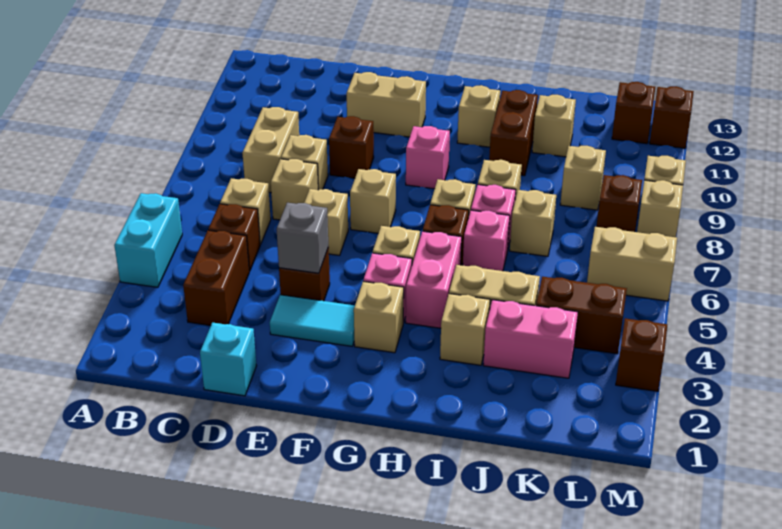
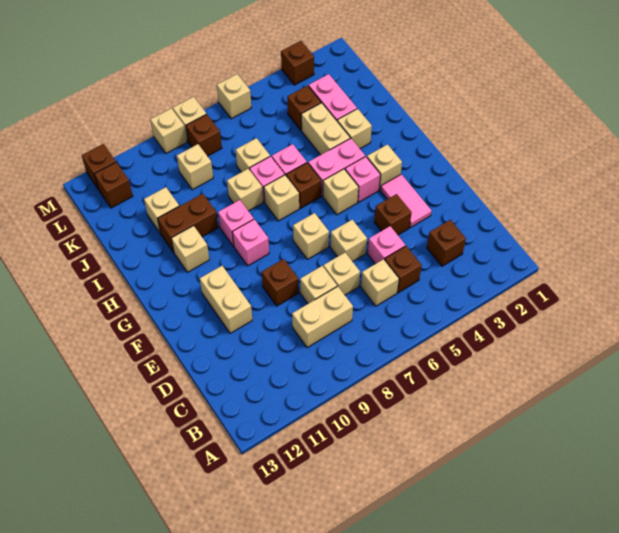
cyan 1x2 brick [114,193,182,287] -> none
brown 1x2 brick [183,230,249,326] -> brown 1x1 brick [427,220,466,266]
cyan 1x1 brick [200,323,256,396] -> none
none -> pink 1x1 brick [368,226,405,264]
cyan 1x2 tile [270,295,355,346] -> pink 1x2 tile [381,174,431,228]
grey 1x1 brick [277,203,328,273] -> none
none -> pink 1x1 brick [218,200,254,246]
brown 1x2 brick [536,277,627,354] -> brown 1x1 brick [287,86,321,130]
tan 1x2 brick [587,227,677,301] -> tan 1x1 brick [217,74,251,119]

